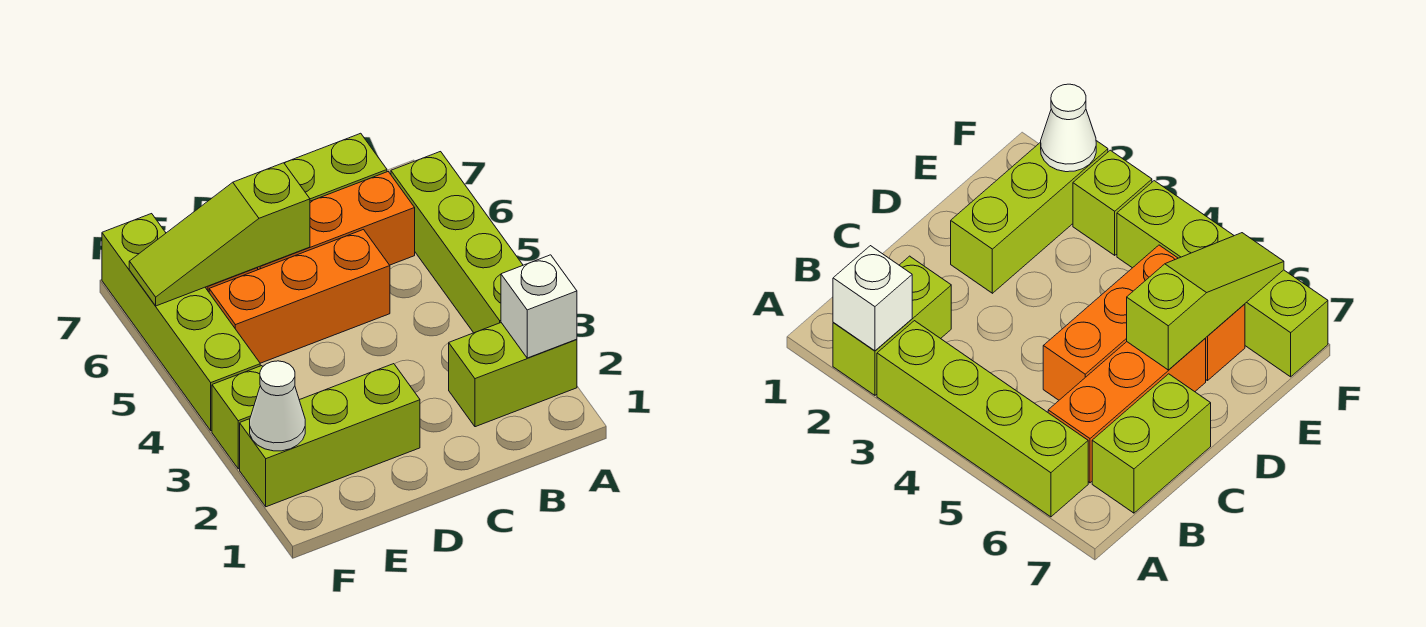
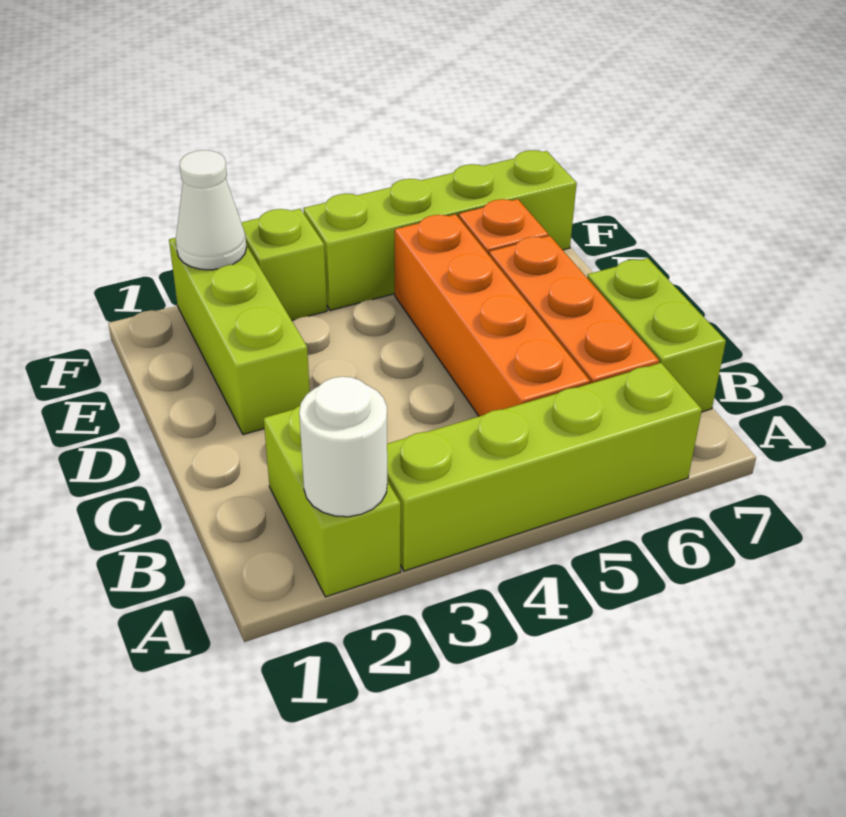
white 1x1 brick [501,255,577,358] -> white 1x1 round brick [299,377,387,517]
orange 1x3 brick [209,230,390,363] -> orange 1x4 brick [395,214,590,416]
lime 1x3 slope [129,163,310,306] -> none

